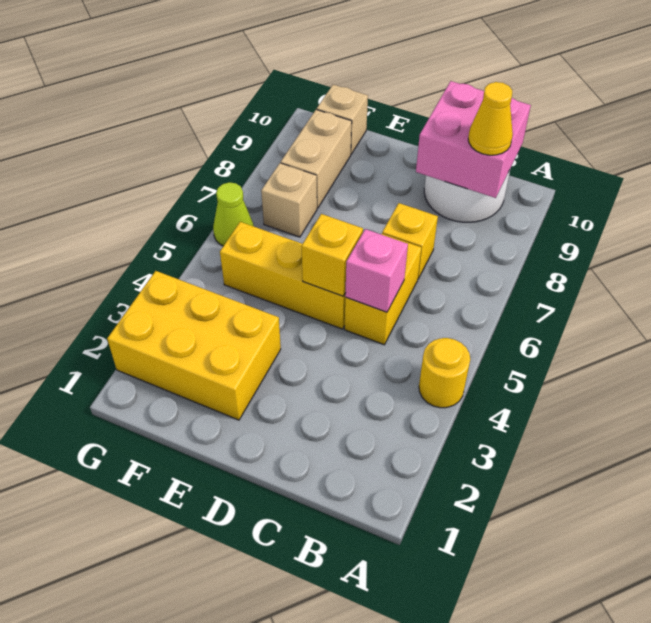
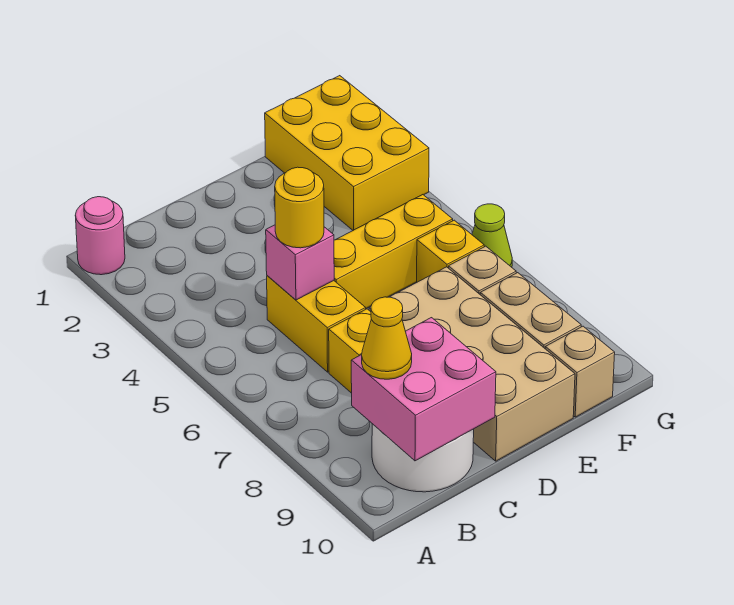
none -> pink 1x1 round brick [75,197,125,275]
yellow 1x1 round brick [419,338,470,408] -> yellow 1x1 round brick moved to [275,167,324,248]
yellow 1x1 brick [302,214,363,296] -> yellow 1x1 brick moved to [417,220,484,282]
none -> tan 2x4 brick [369,267,575,461]
yellow 2x3 brick [107,271,281,420] -> yellow 2x3 brick turned to [265,76,429,230]

